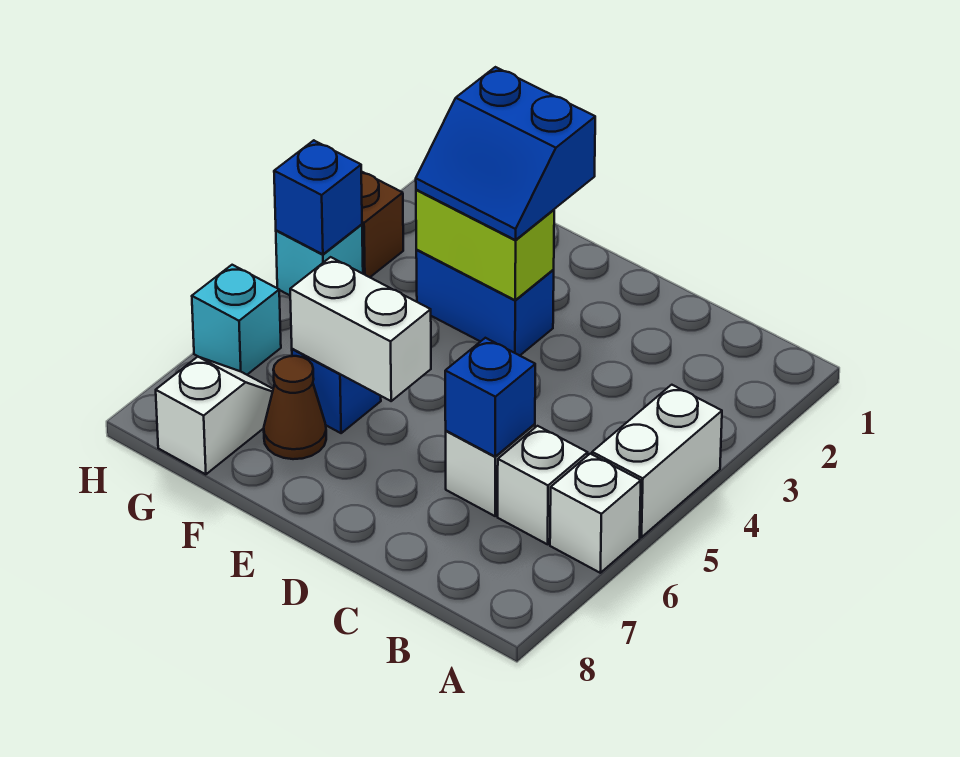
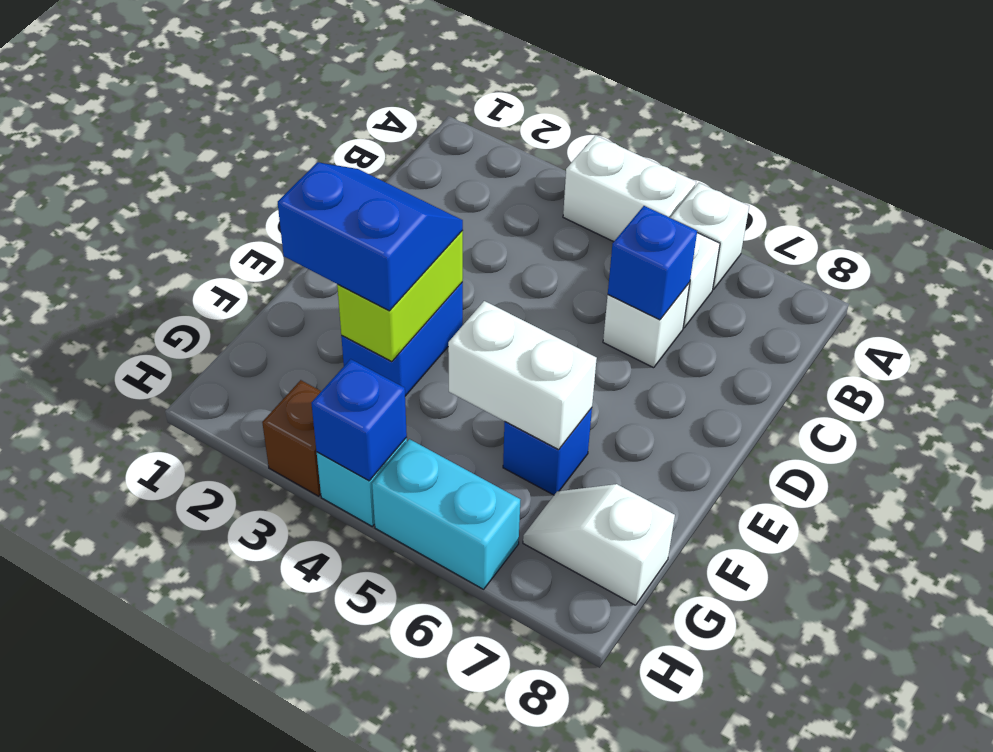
blue 2x2 slope [416,67,595,240] -> blue 2x2 slope turned to [278,162,463,311]
white 1x2 brick [290,257,431,401] -> white 1x2 brick turned to [448,301,597,450]
brown 1x1 cone [264,356,326,459] -> none
cyan 1x1 brick [192,265,281,375] -> cyan 1x2 brick [372,439,520,589]

